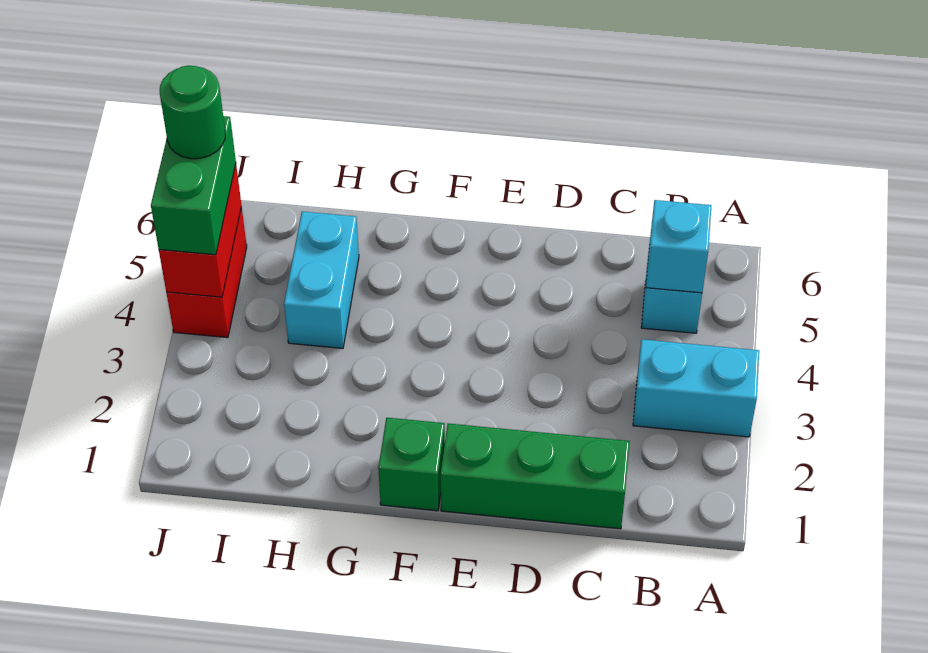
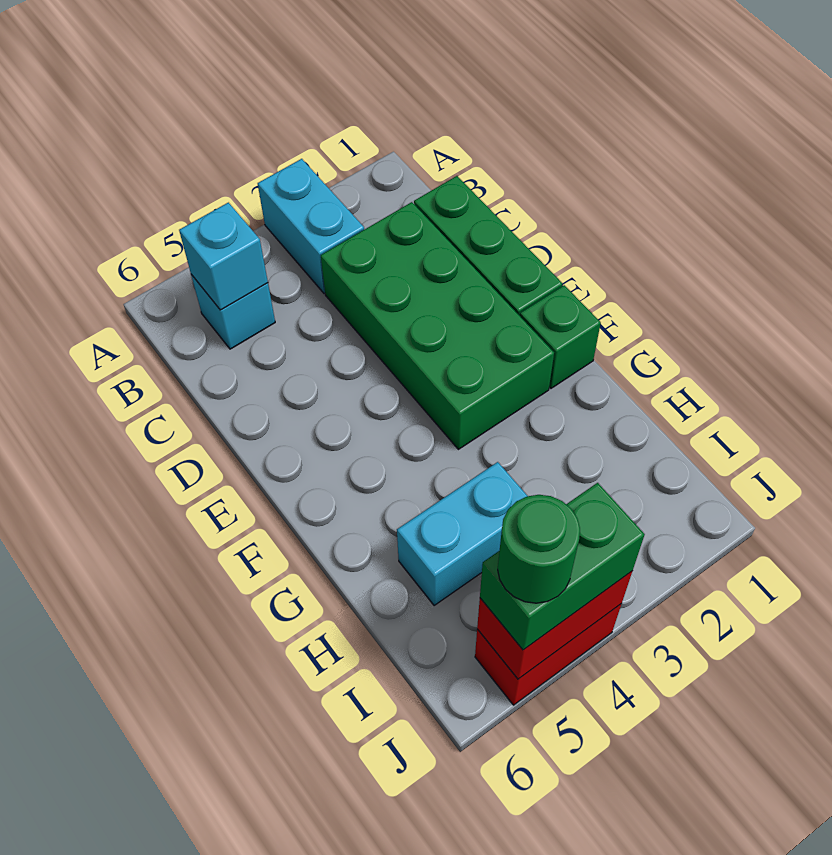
none -> green 2x4 brick [321,202,554,449]

